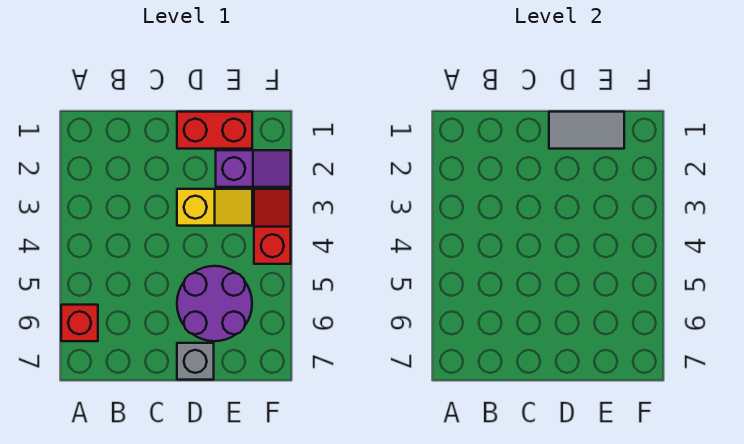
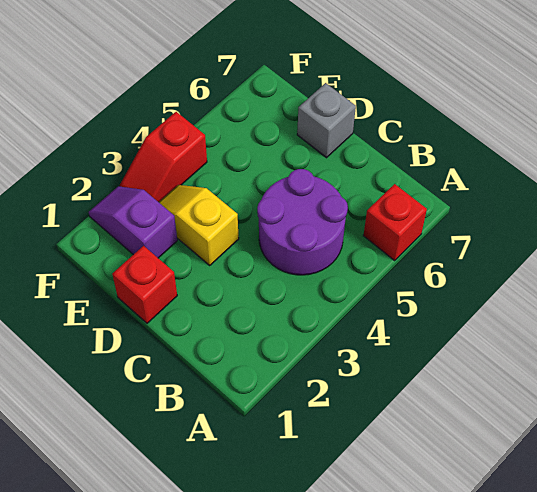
red 1x2 brick [177,112,252,149] -> red 1x1 brick [112,246,177,323]
grey 1x2 tile [549,112,624,149] -> none
purple 2x2 round brick [177,266,252,341] -> purple 2x2 round brick moved to [257,169,348,275]

